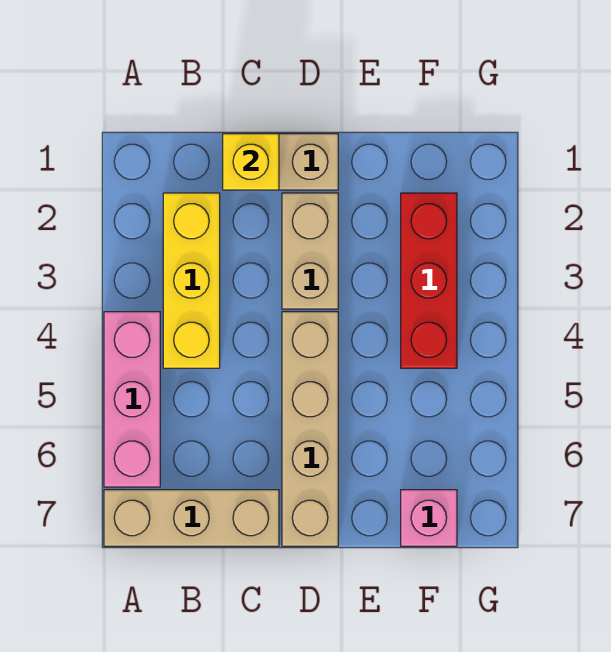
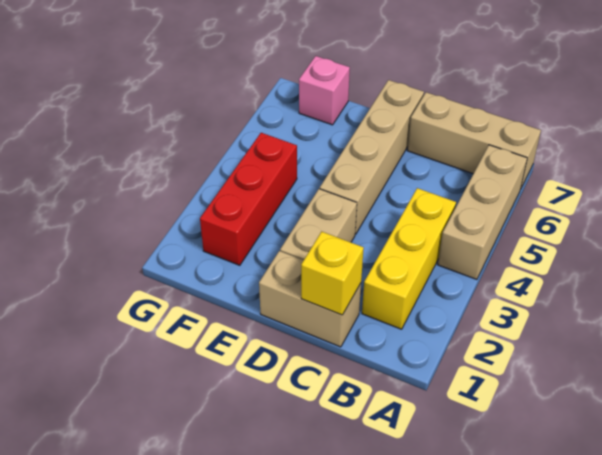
pink 1x3 brick [104,312,160,487] -> tan 1x3 brick [438,145,527,280]

